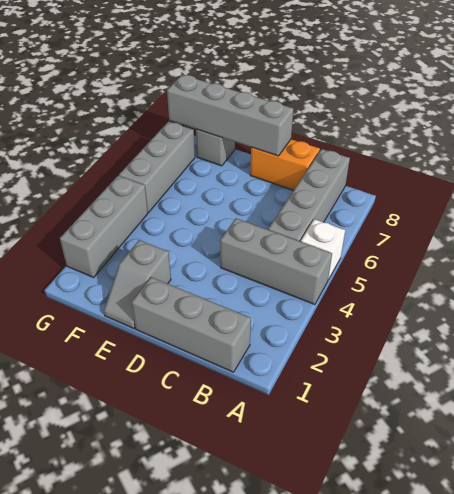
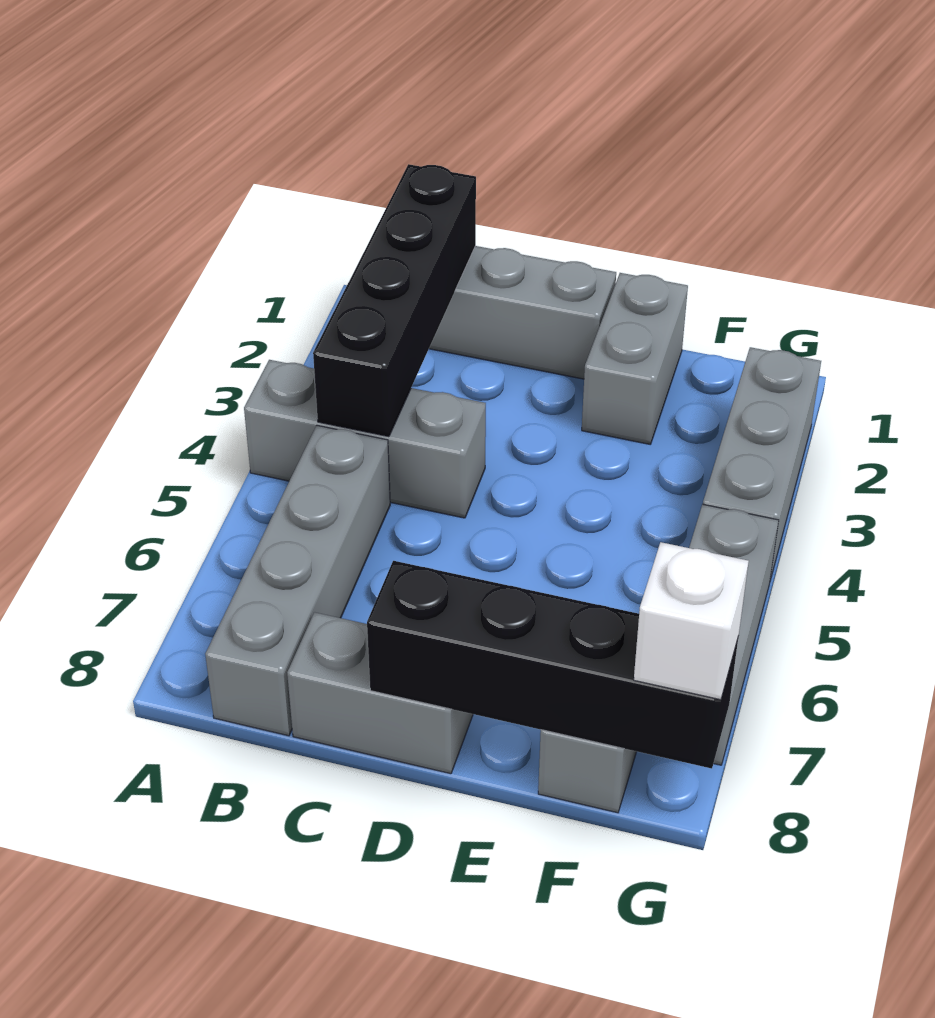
white 1x1 brick [301,219,345,280] -> white 1x1 brick moved to [634,542,749,700]
none -> black 1x4 brick [313,164,476,437]
orange 1x2 brick [250,139,320,190] -> grey 1x2 brick [287,612,473,774]
grey 1x4 brick [167,75,294,156] -> black 1x4 brick [367,561,738,769]
grey 1x2 slope [104,240,171,329] -> grey 1x2 brick [582,273,688,444]

